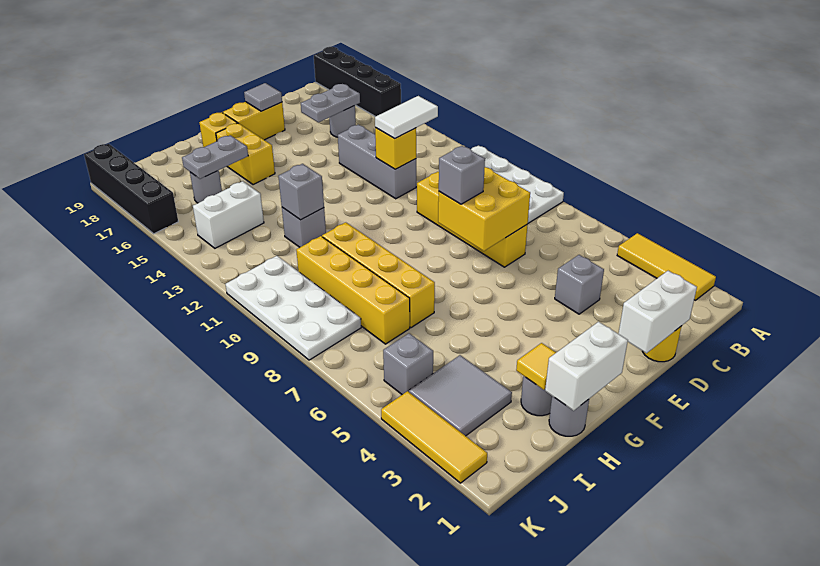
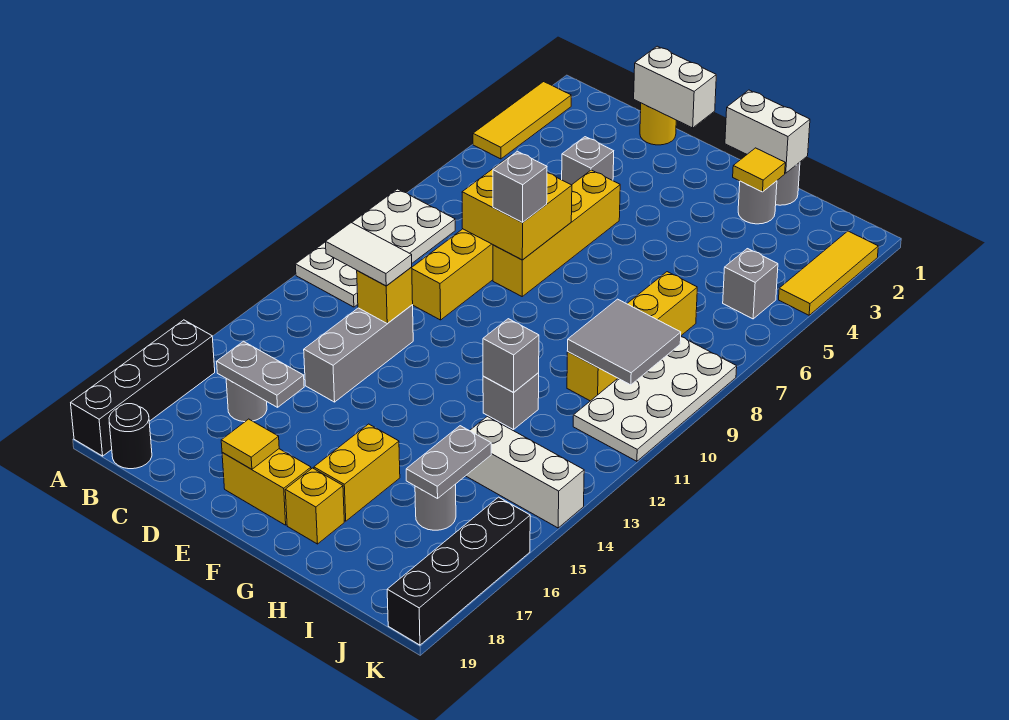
none -> black 1x1 round brick [109,404,152,469]
grey 1x1 tile [244,83,282,111] -> yellow 1x1 tile [221,419,279,469]
yellow 1x4 brick [322,222,435,328] -> yellow 1x4 brick moved to [493,170,620,296]
grey 1x2 plate [182,135,248,179] -> grey 1x2 plate turned to [406,426,491,499]
grey 2x2 tile [409,355,512,436] -> grey 2x2 tile moved to [567,299,681,385]
white 1x2 brick [193,181,264,248] -> white 1x3 brick [466,416,584,528]

